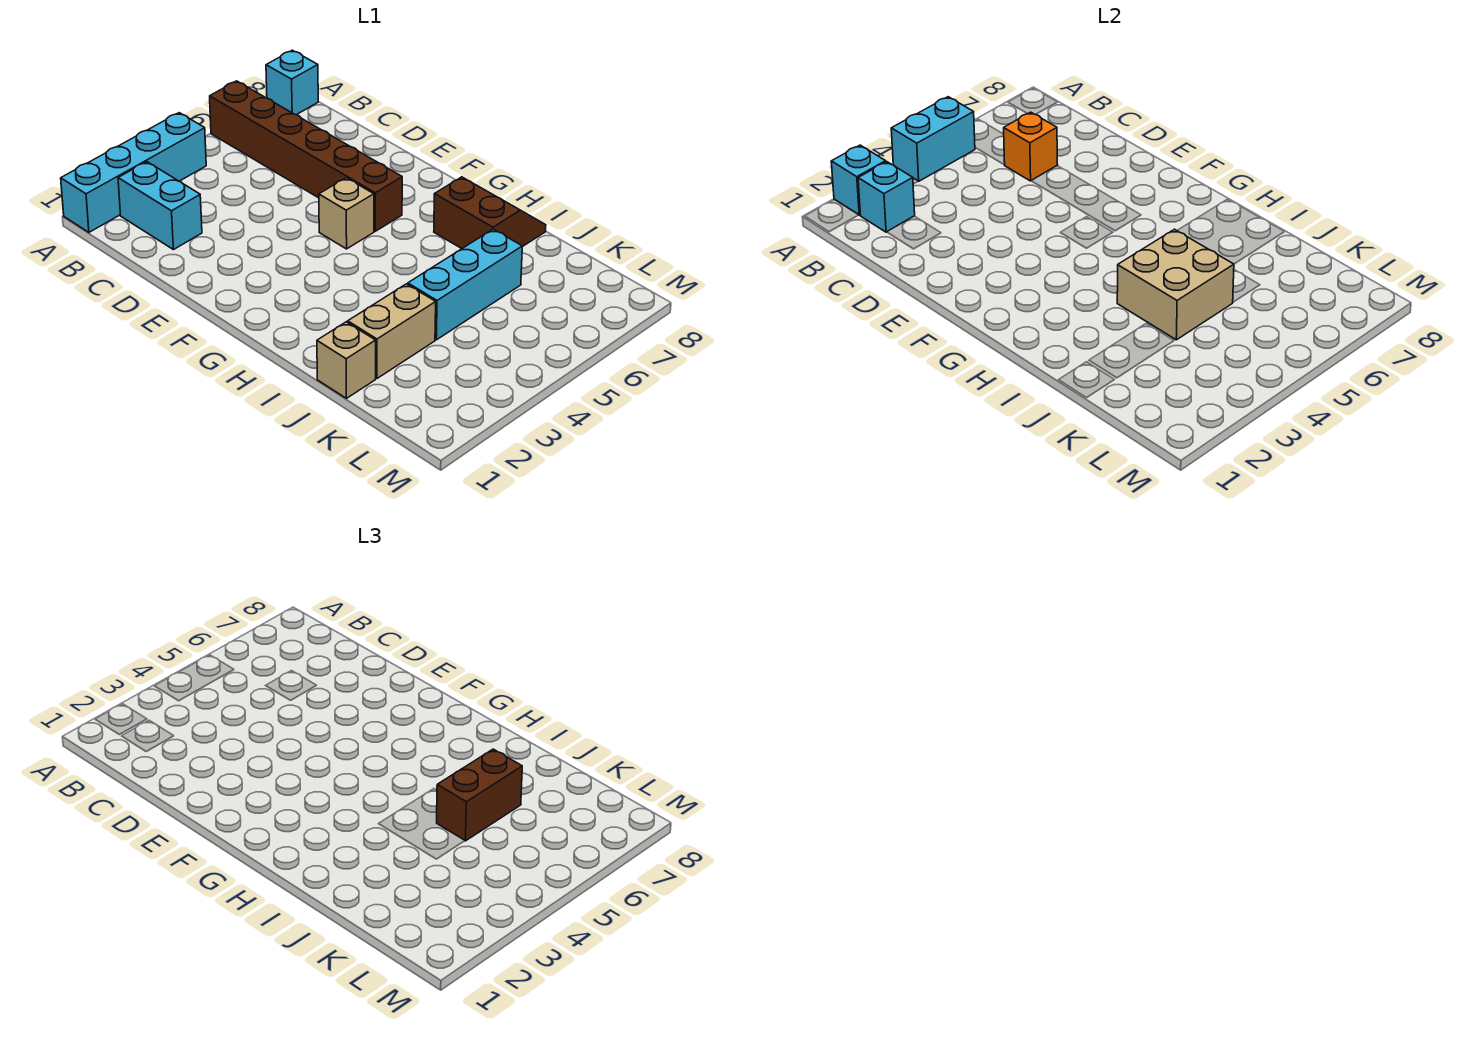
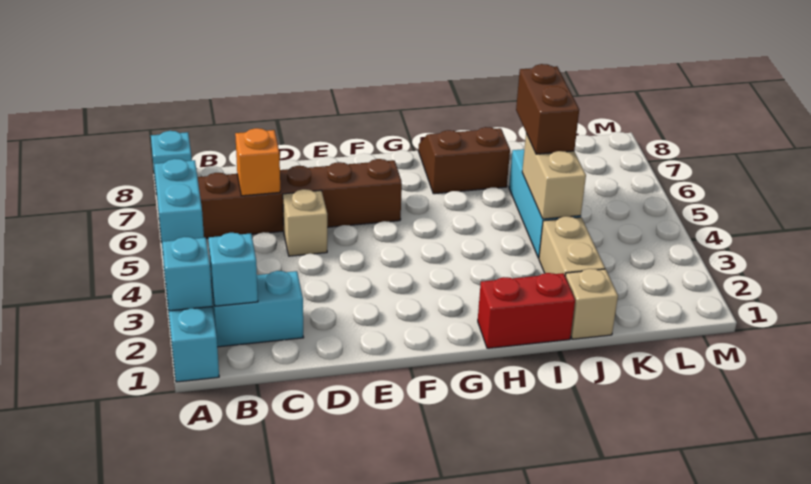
tan 1x1 brick [319,178,374,249] -> tan 1x1 brick moved to [283,189,327,256]
none -> red 1x2 brick [478,273,575,348]
tan 2x2 brick [1117,229,1234,340] -> tan 1x2 brick [522,133,586,219]

